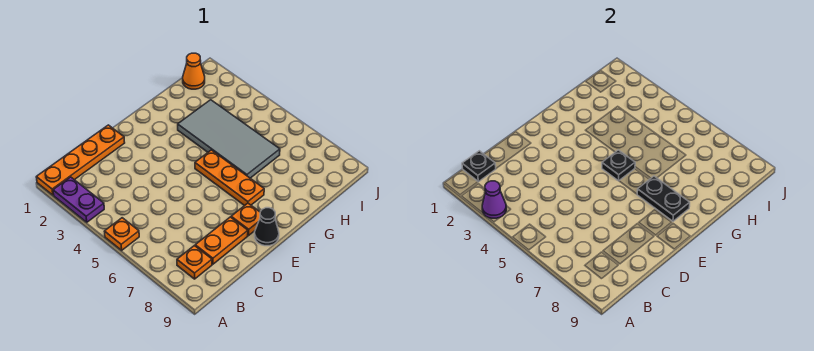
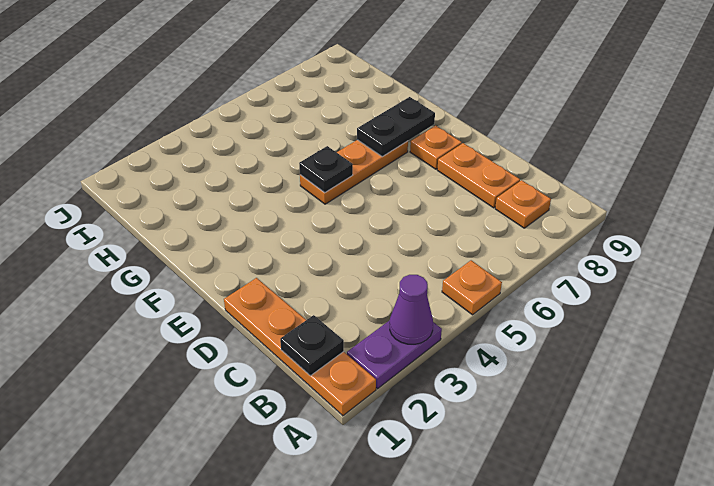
black 1x1 cone [255,208,279,246] -> none
grey 2x4 tile [178,100,280,178] -> none
orange 1x1 cone [183,53,205,89] -> none

